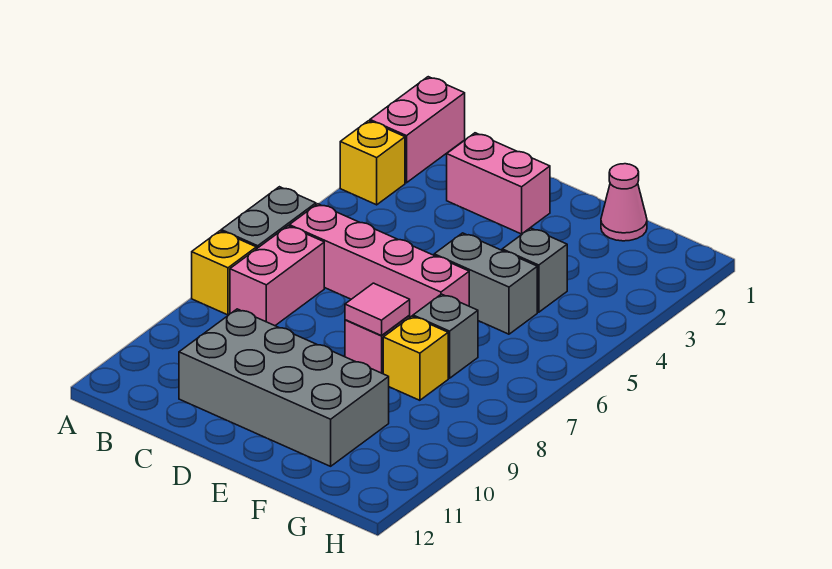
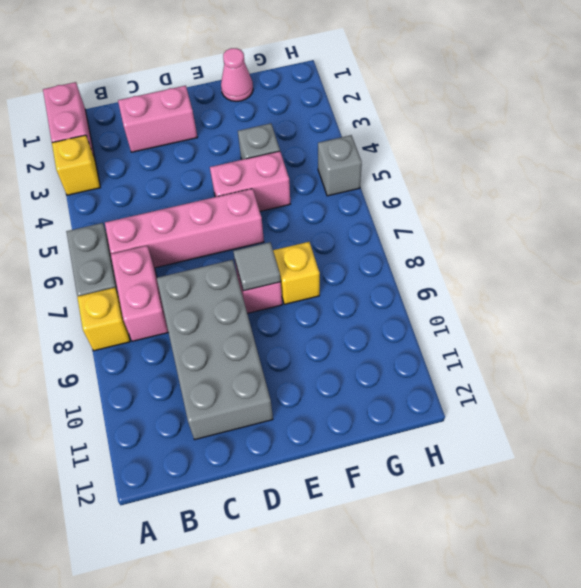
grey 2x4 brick [179,309,389,466] -> grey 2x4 brick turned to [157,260,273,440]
grey 1x2 brick [434,233,537,334] -> pink 1x2 brick [210,151,290,211]
pink 1x1 tile [345,283,410,336] -> grey 1x1 tile [233,242,281,291]
grey 1x1 brick [413,294,478,378] -> grey 1x1 brick moved to [318,135,362,196]

